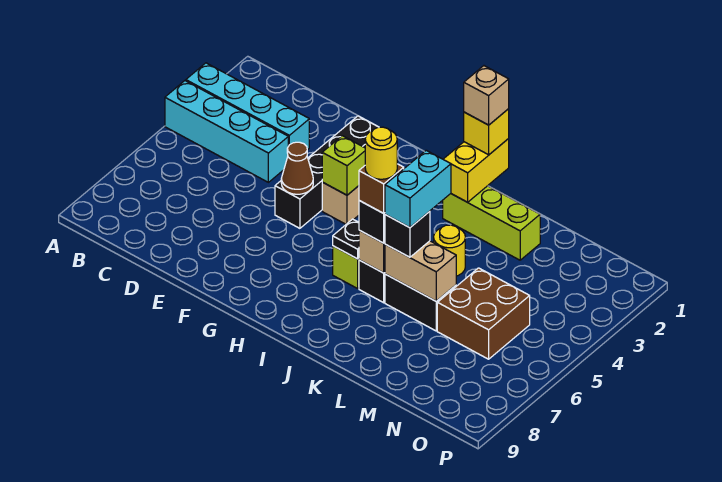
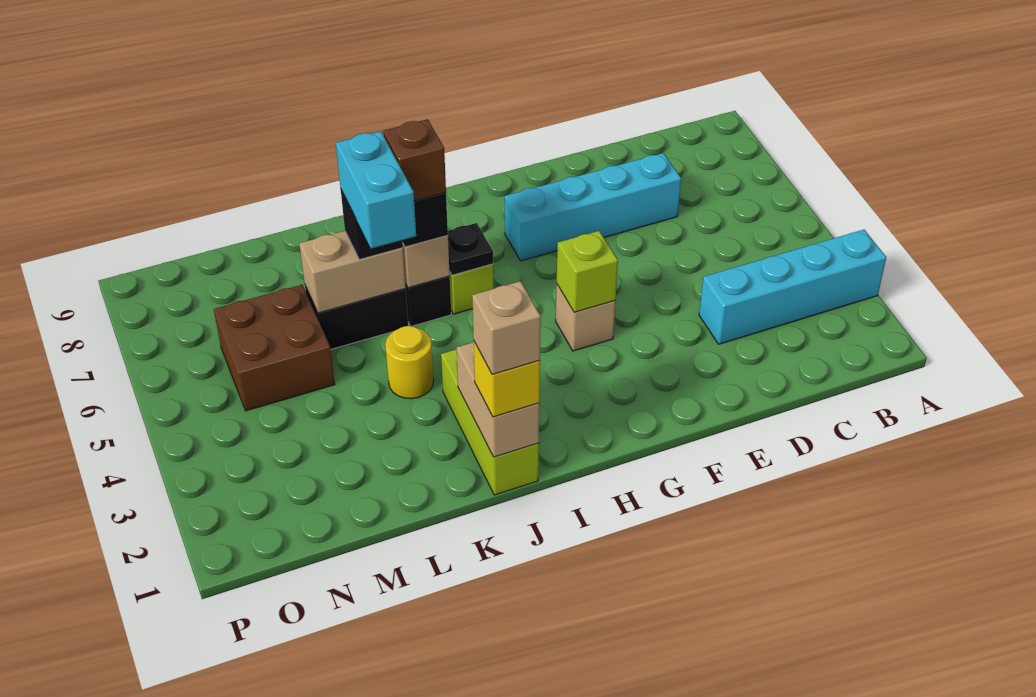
cyan 1x4 brick [165,81,288,182] -> cyan 1x4 brick moved to [505,153,681,261]
black 1x4 brick [275,116,378,228] -> none
brown 1x1 cone [281,142,313,194] -> none
yellow 1x2 brick [443,139,509,202] -> tan 1x2 brick [457,342,539,457]
lime 1x3 brick [443,186,540,260] -> lime 1x3 brick turned to [441,349,539,495]
yellow 1x1 round brick [365,127,397,179] -> none

